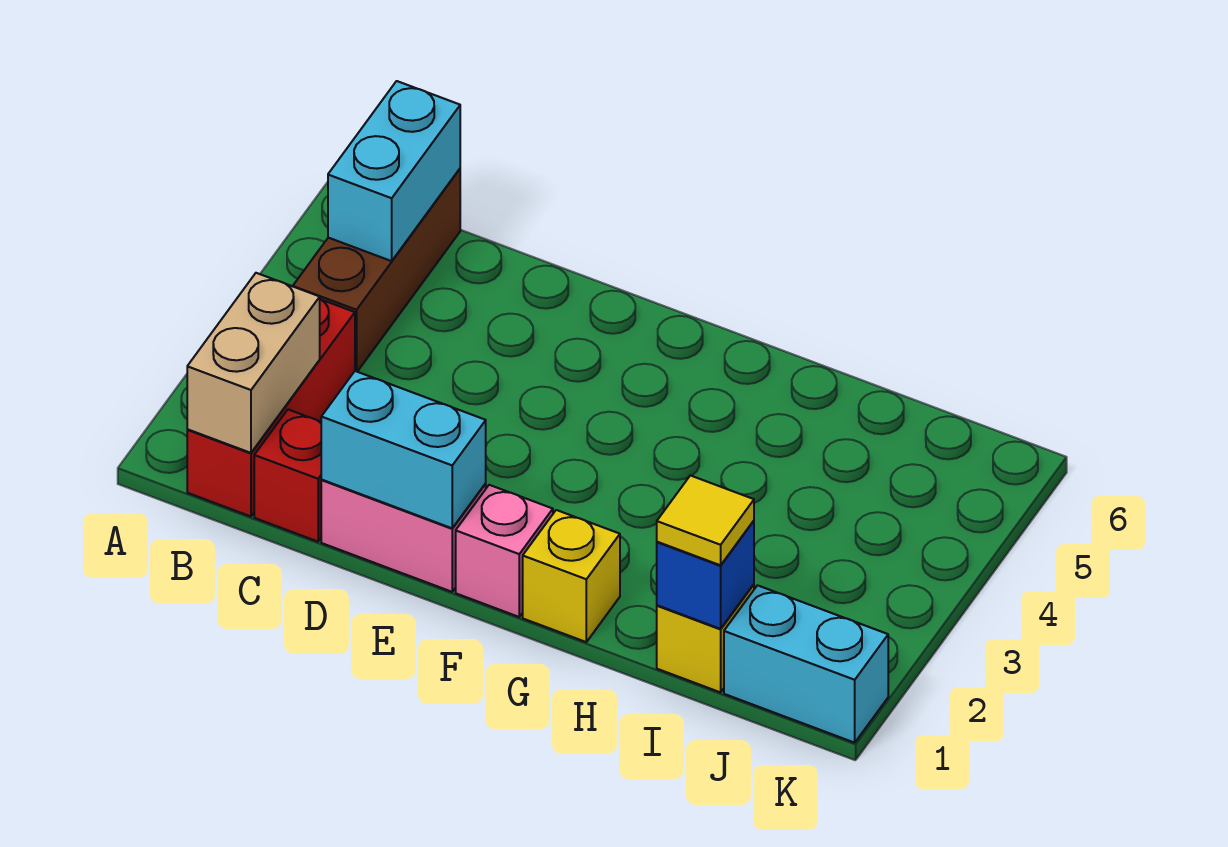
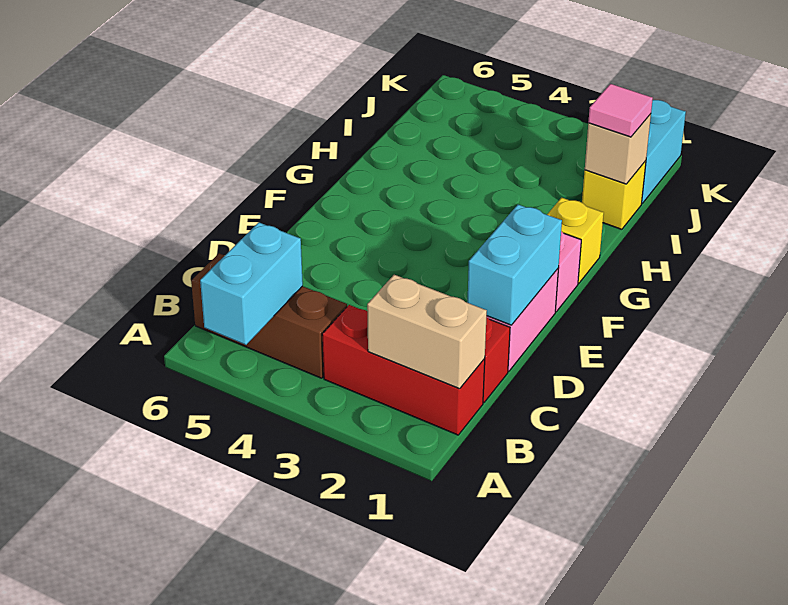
cyan 1x2 brick [328,81,460,261] -> cyan 1x2 brick turned to [200,222,303,345]
blue 1x1 brick [657,521,754,629] -> tan 1x1 brick [585,114,651,184]
yellow 1x1 tile [657,475,754,565] -> pink 1x1 tile [588,84,653,137]

